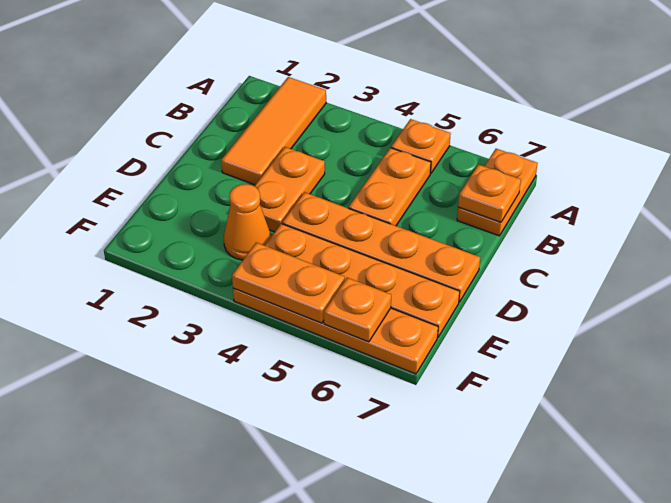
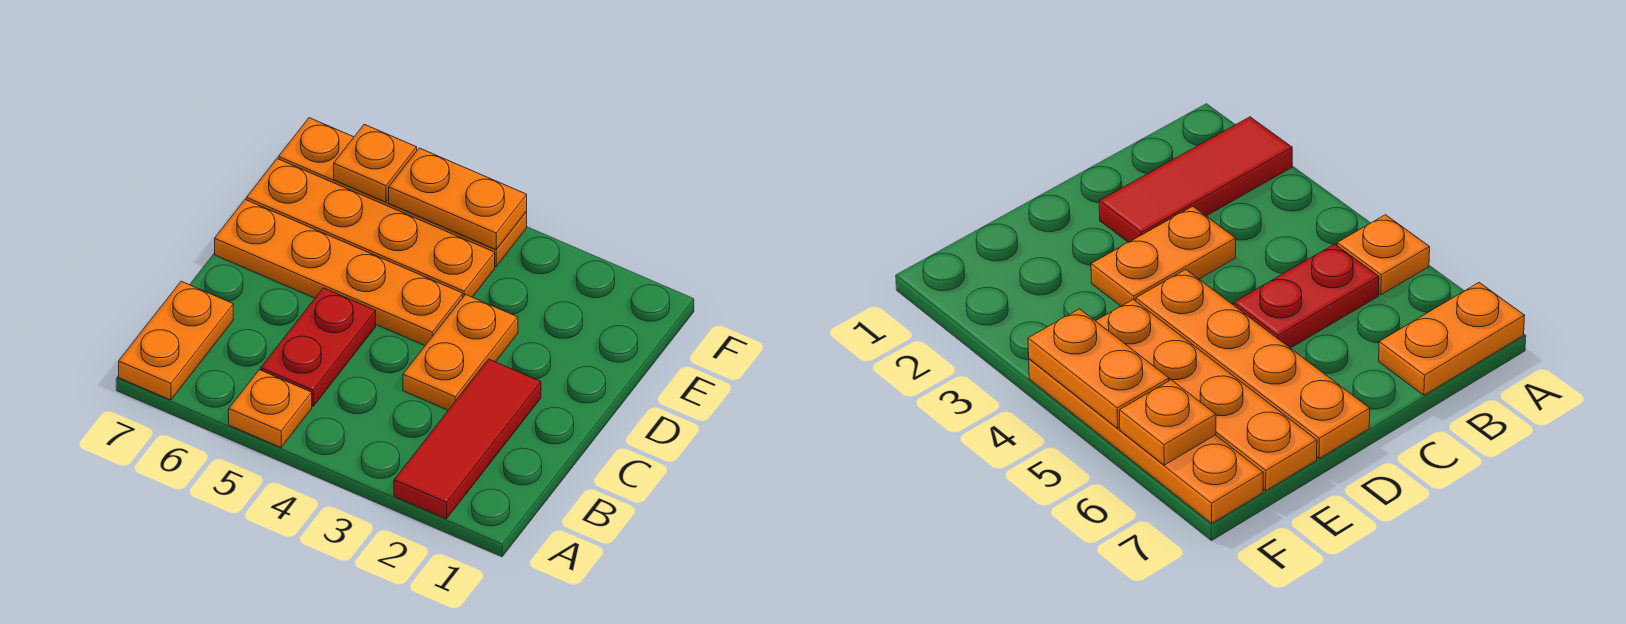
orange 1x3 tile [221,77,326,185] -> red 1x3 tile [394,359,541,519]
orange 1x2 plate [349,148,431,226] -> red 1x2 plate [261,288,376,406]
orange 1x1 plate [458,164,521,222] -> none
orange 1x1 cone [224,184,271,260] -> none

